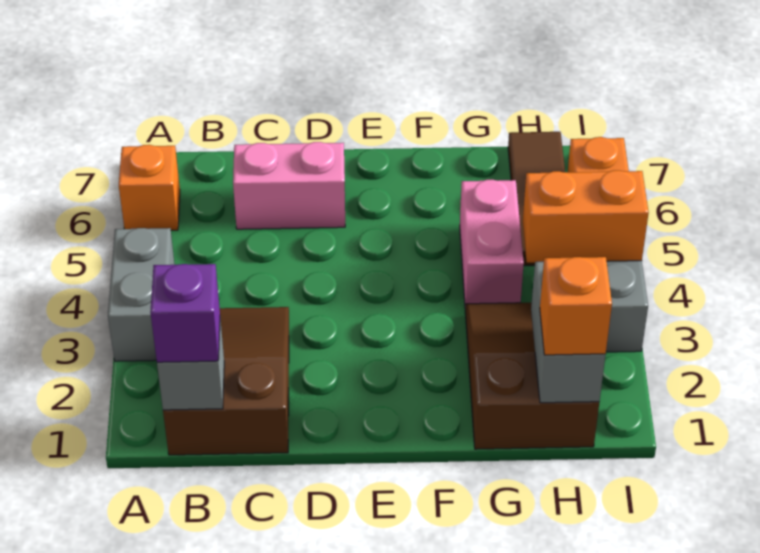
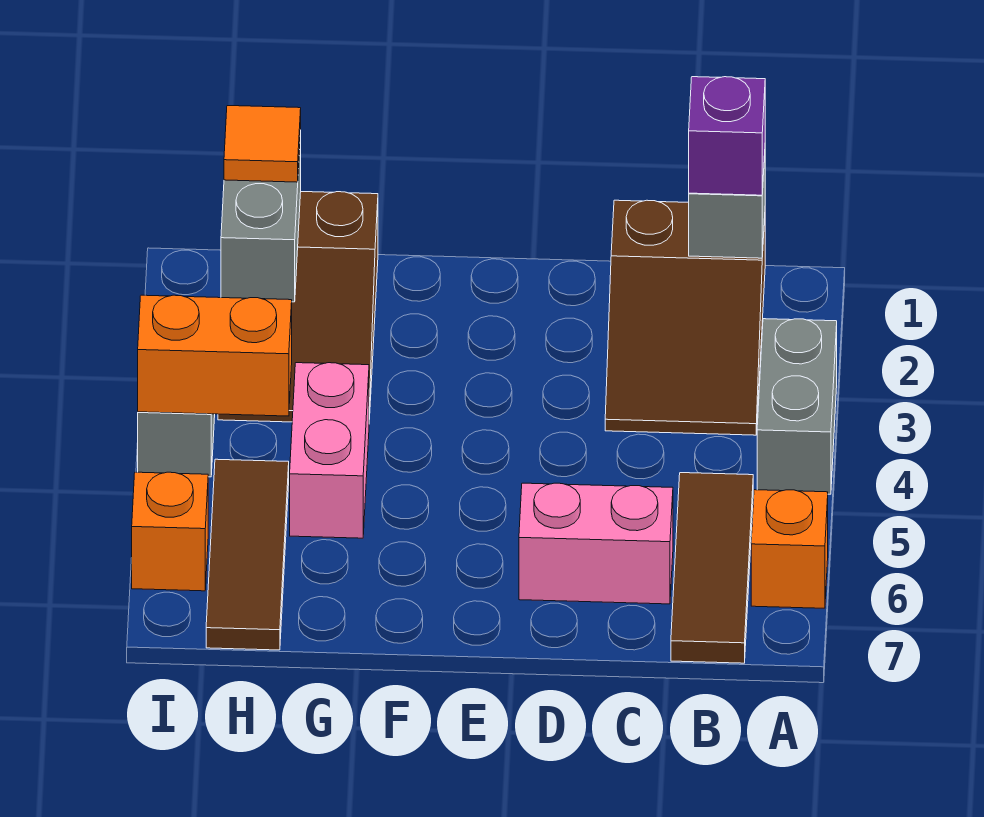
none -> brown 1x3 tile [671,473,753,663]
orange 1x1 brick [540,257,612,355] -> orange 1x1 tile [224,106,301,182]

